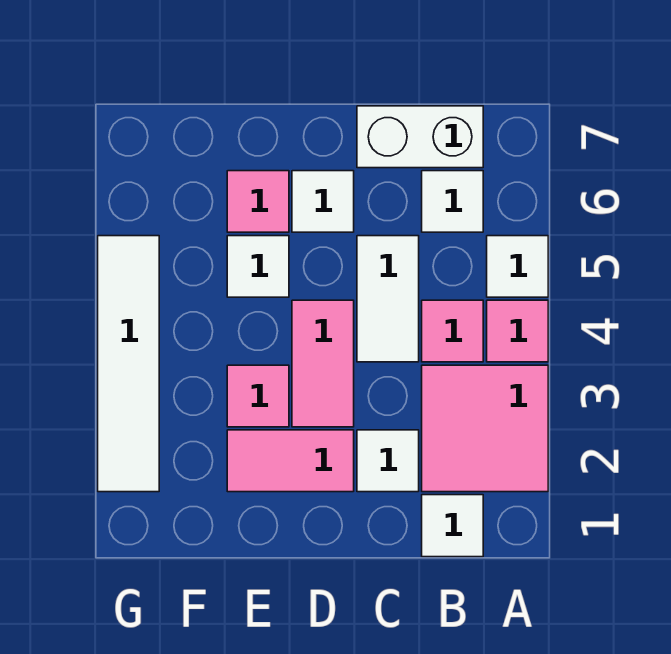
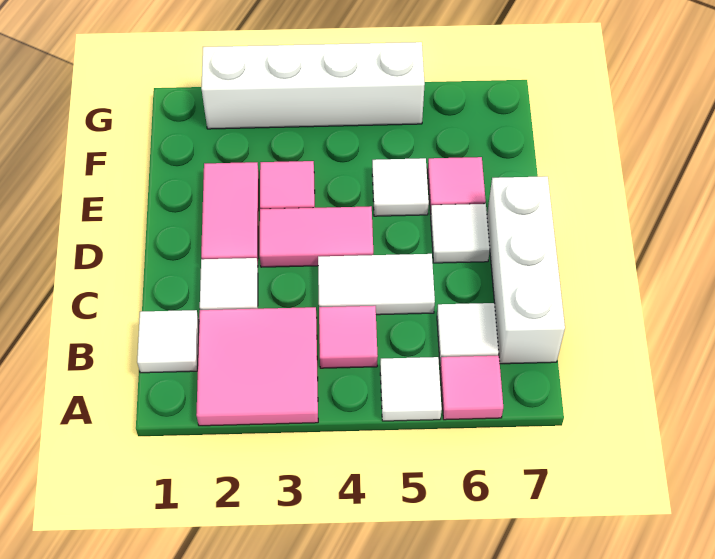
pink 1x1 tile [487,300,548,362] -> pink 1x1 tile moved to [440,356,503,420]
white 1x2 brick [357,106,483,168] -> white 1x3 brick [487,176,565,364]
white 1x4 tile [98,236,159,492] -> white 1x4 brick [201,42,425,129]

